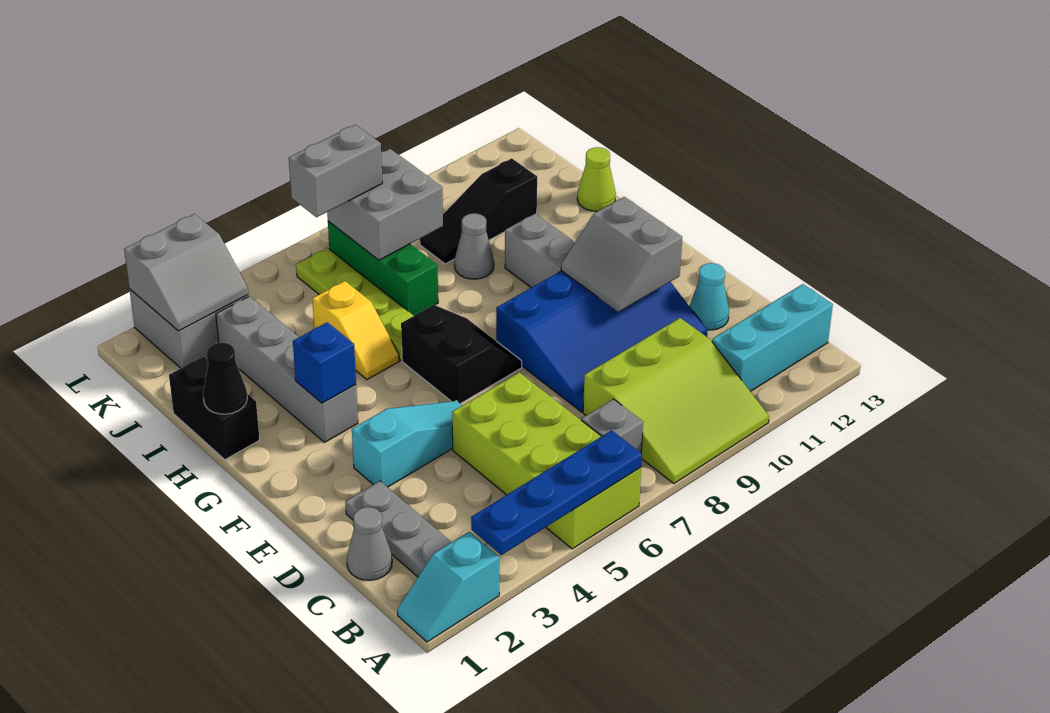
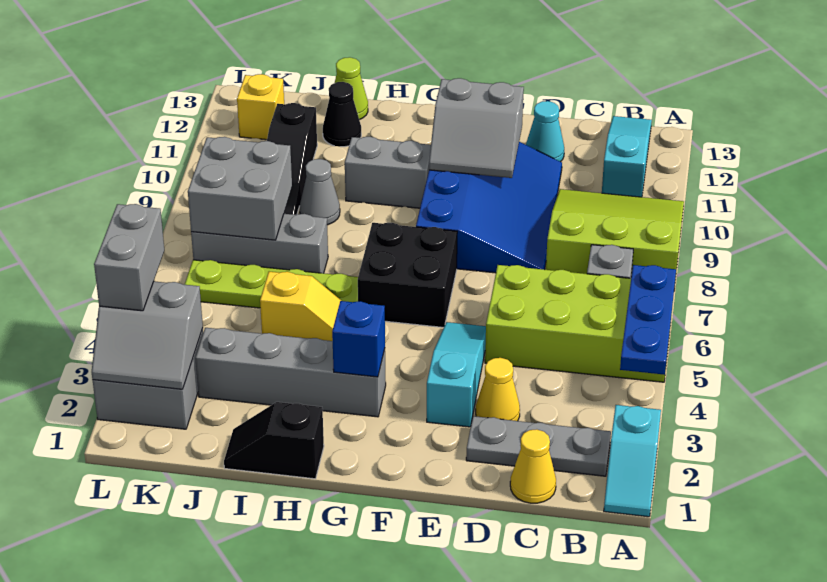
blue 1x4 plate [471,430,642,555] -> blue 1x3 plate [620,265,676,375]
lime 3x3 slope [583,318,769,484] -> lime 3x3 slope turned to [546,189,684,289]
cyan 1x3 brick [712,284,833,391] -> cyan 1x3 slope [602,116,652,197]
grey 1x1 cone [347,507,392,580] -> yellow 1x1 cone [510,429,556,503]
none -> yellow 1x1 cone [476,358,520,421]
black 2x2 slope [401,305,522,404] -> black 2x2 brick [358,223,457,327]
black 1x2 brick [169,356,260,460] -> black 1x2 slope [224,402,324,479]
black 1x1 cone [203,343,247,414] -> black 1x1 cone moved to [323,82,361,147]
green 1x3 brick [328,221,438,316] -> grey 1x3 brick [191,214,328,273]
grey 2x2 slope [124,214,248,331] -> grey 2x2 slope turned to [92,281,203,389]
grey 1x2 brick [289,125,382,217] -> grey 1x2 brick moved to [94,204,164,311]
none -> yellow 1x1 brick [237,74,284,140]

